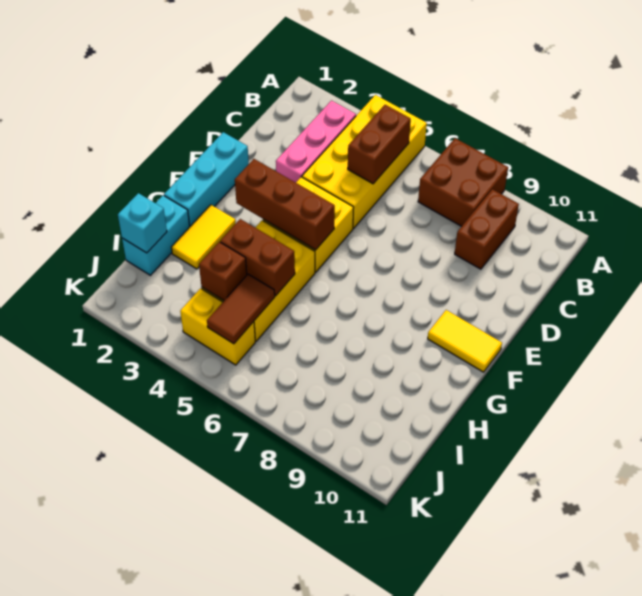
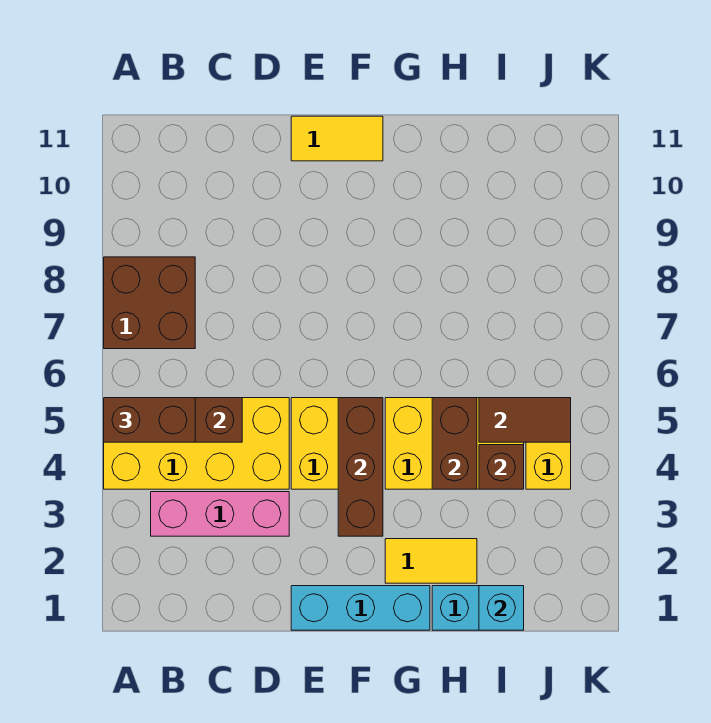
brown 1x2 brick [455,189,519,269] -> brown 1x2 brick moved to [104,398,195,442]
yellow 1x2 tile [428,310,502,372] -> yellow 1x2 tile turned to [291,116,383,161]

